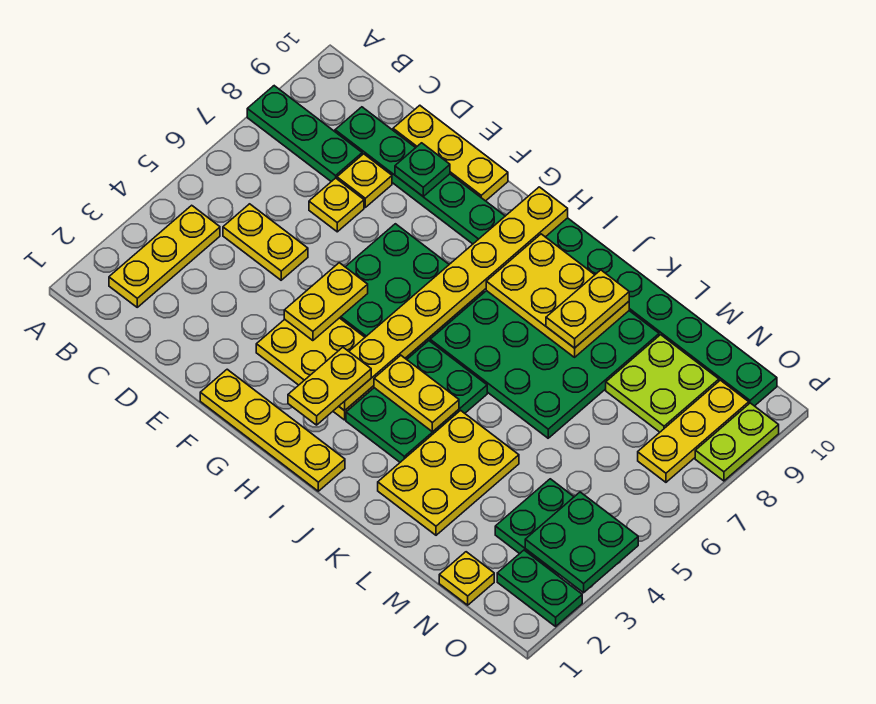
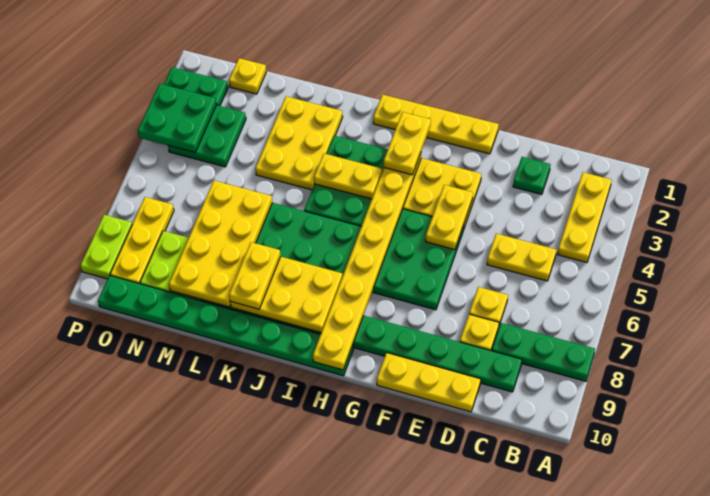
green 1x1 plate [395,143,450,196] -> green 1x1 plate moved to [513,157,550,194]
none -> yellow 2x4 plate [169,180,272,307]

